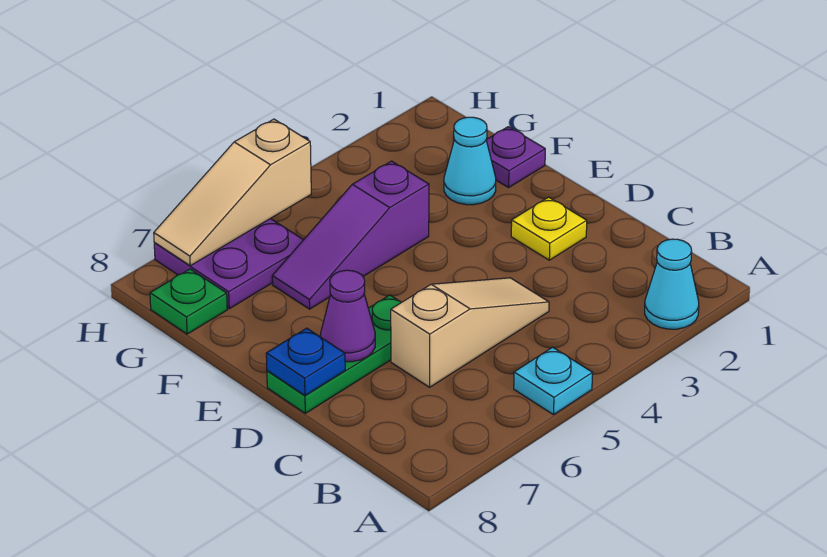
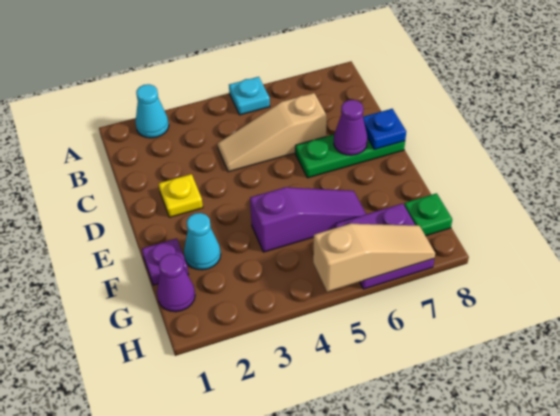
none -> purple 1x1 cone [157,254,195,312]

